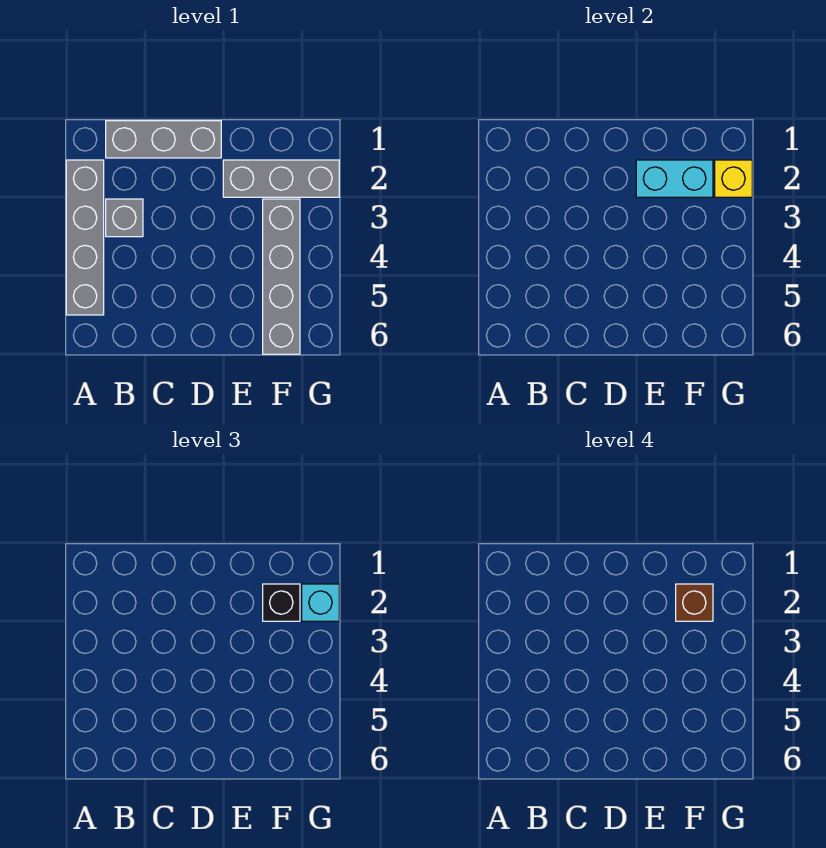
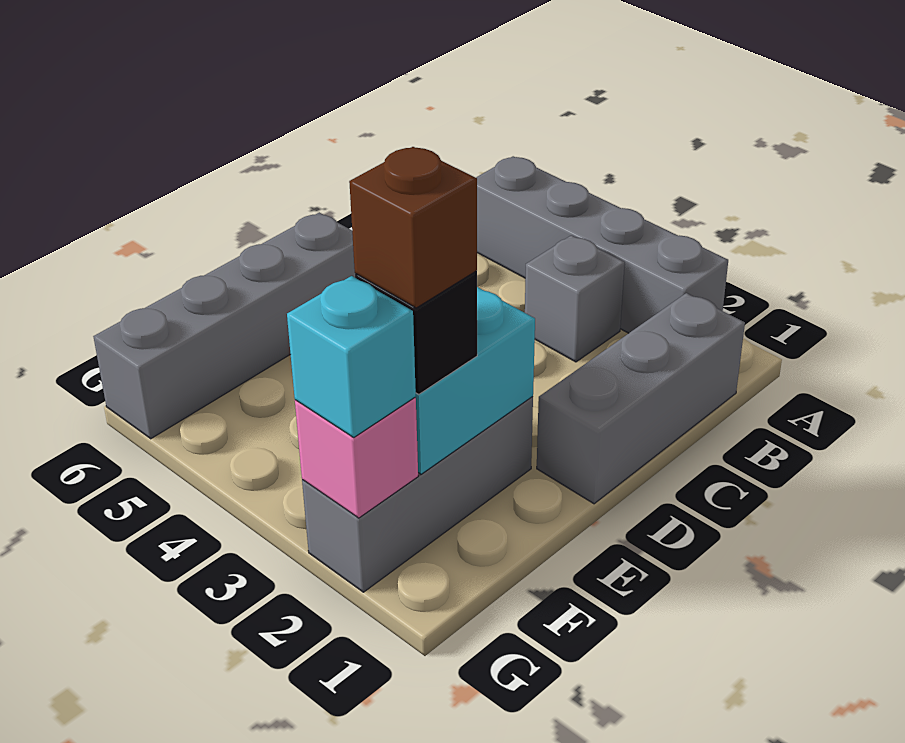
grey 1x4 brick [263,199,300,354] -> grey 1x4 brick turned to [93,212,355,439]
yellow 1x1 brick [715,160,752,197] -> pink 1x1 brick [295,398,418,518]

